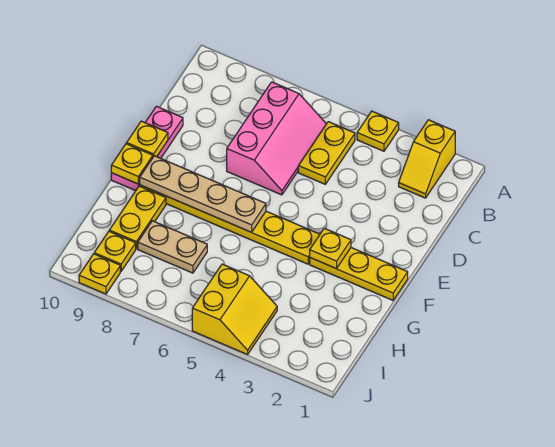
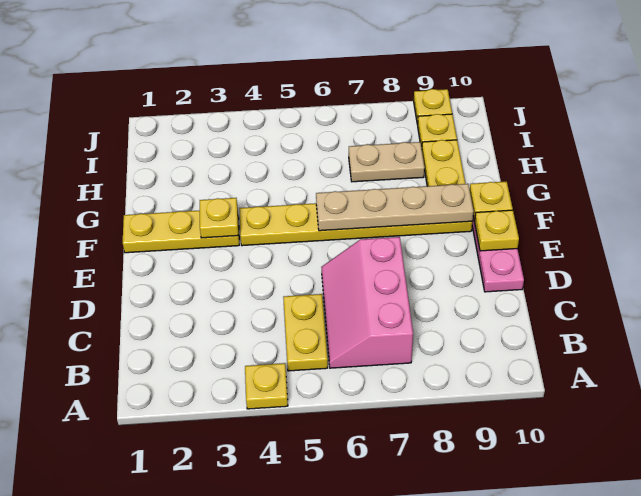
yellow 1x2 slope [399,120,455,198] -> none
yellow 2x2 slope [192,264,277,355] -> none

